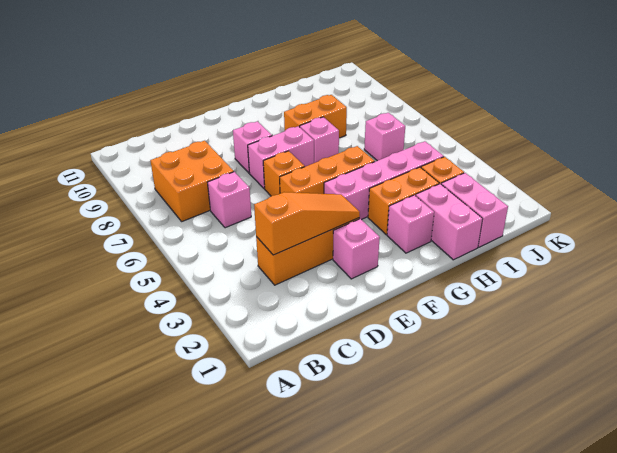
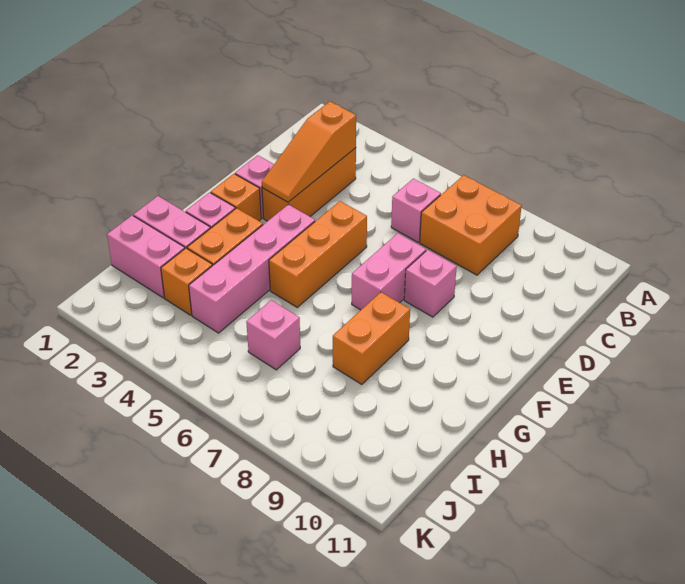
orange 1x1 brick [263,151,305,196] -> orange 1x1 brick moved to [211,174,261,221]
pink 1x1 brick [300,117,339,163] -> none

